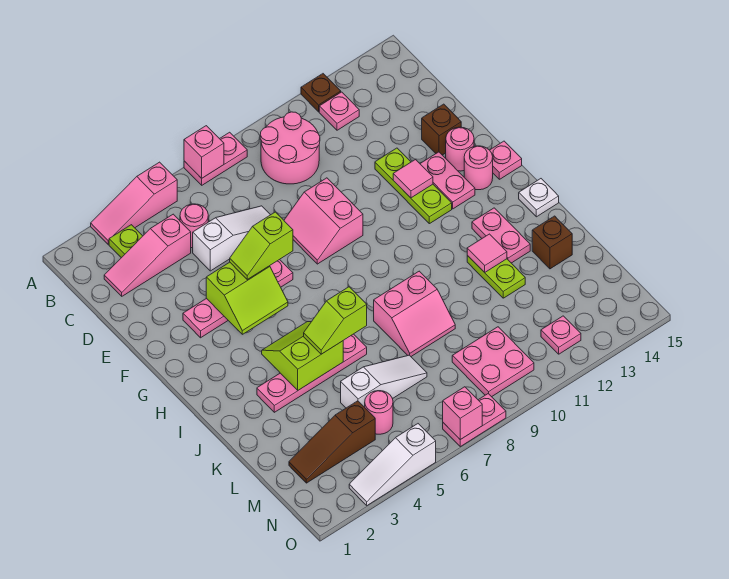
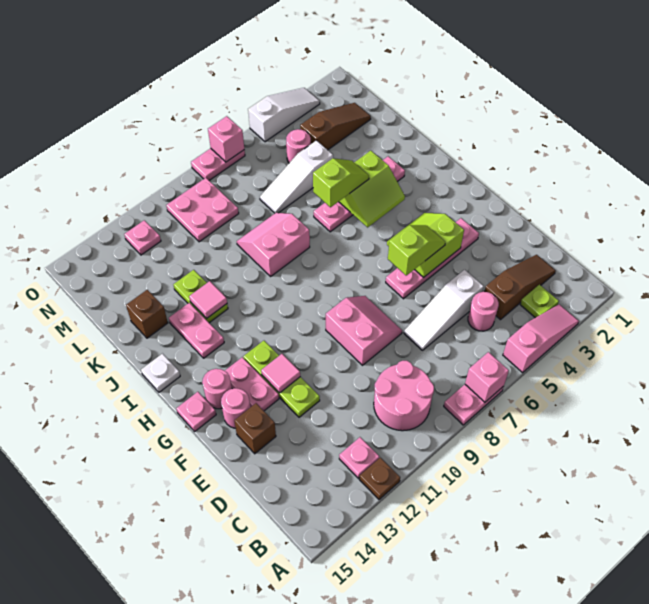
pink 1x3 slope [104,214,191,296] -> brown 1x3 slope [484,255,556,320]

